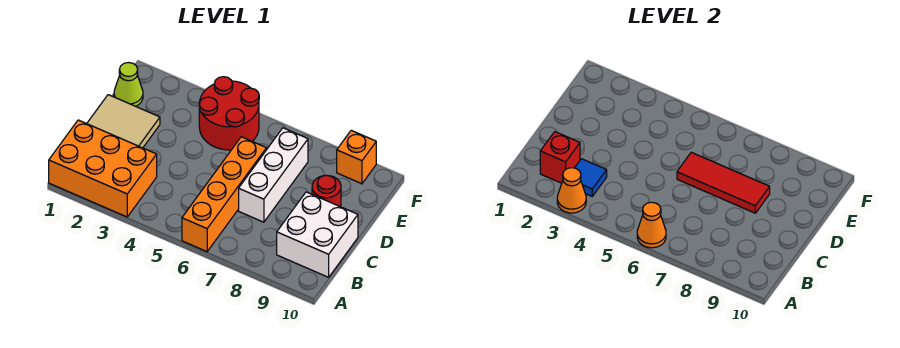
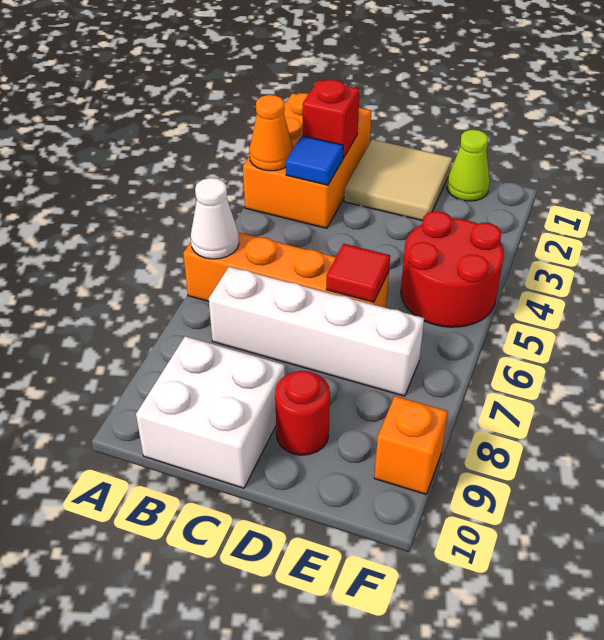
orange 1x1 cone [637,202,666,248] -> white 1x1 cone [191,178,239,259]
white 1x3 brick [239,128,308,222] -> white 1x4 brick [209,267,424,396]
red 1x3 tile [677,152,770,213] -> red 1x1 tile [326,244,390,302]

